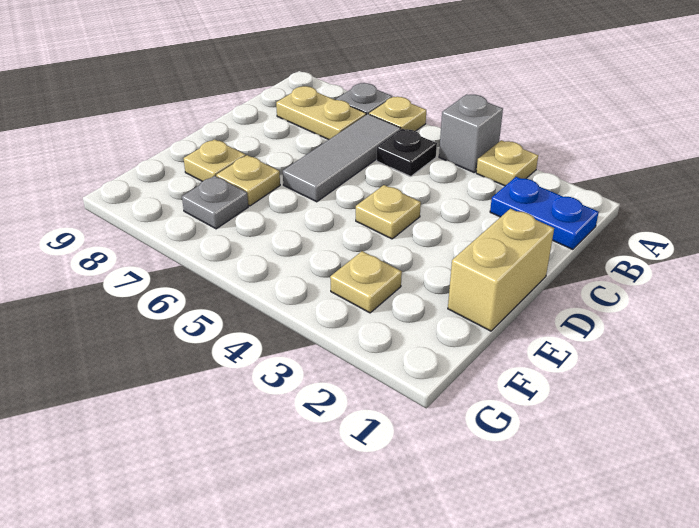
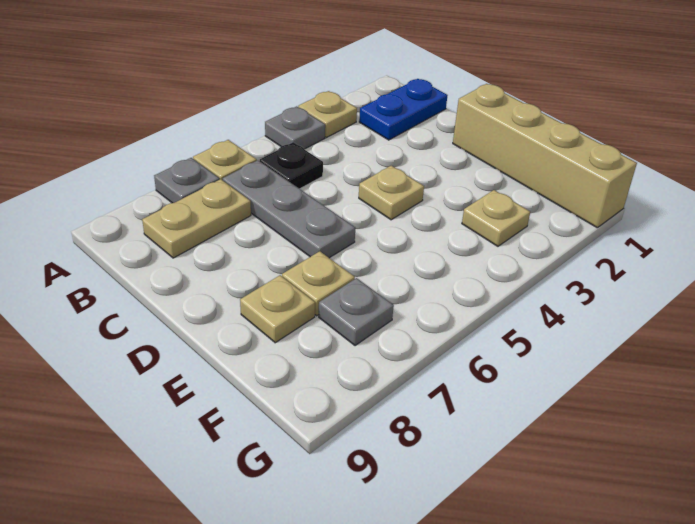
grey 1x1 brick [439,94,503,172] -> grey 1x1 plate [265,106,325,149]
grey 1x3 tile [283,114,401,202] -> grey 1x3 plate [223,160,355,258]
tan 1x2 brick [448,209,554,331] -> tan 1x4 brick [453,84,637,228]

